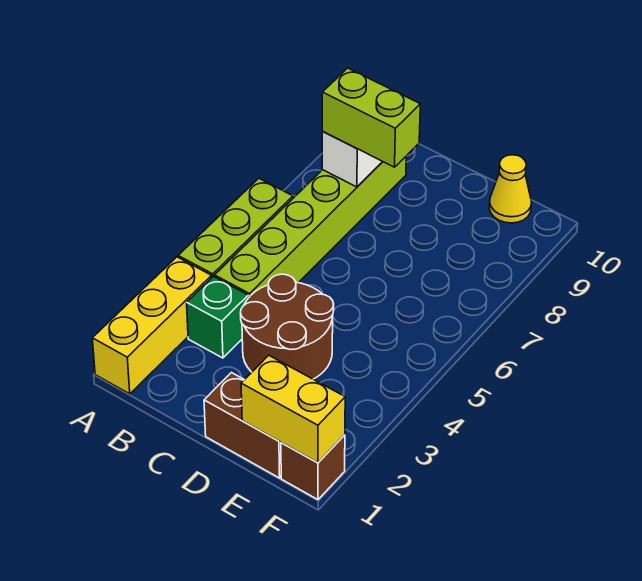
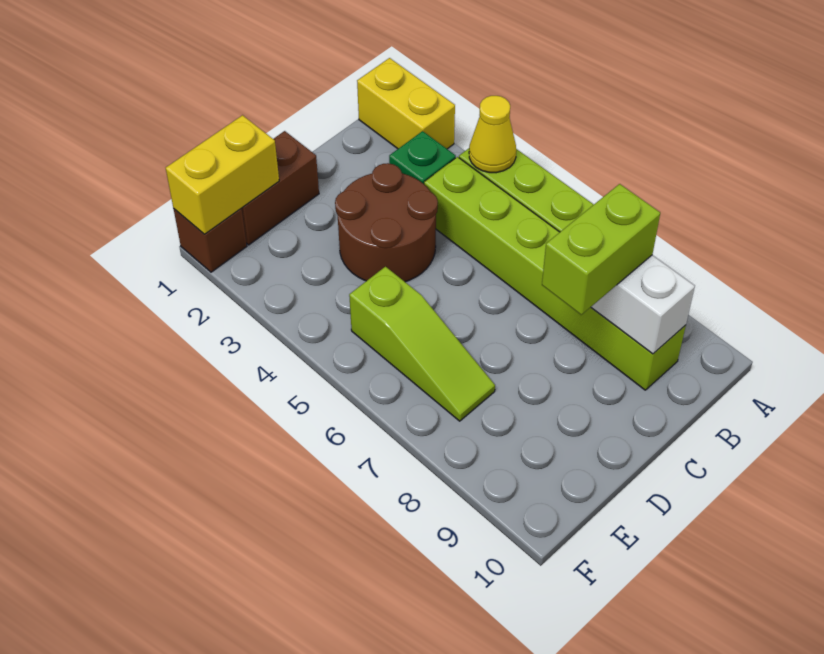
yellow 1x3 brick [92,257,212,394] -> yellow 1x2 brick [357,58,455,149]
none -> lime 1x3 slope [349,267,495,421]
yellow 1x1 cone [489,155,532,223] -> yellow 1x1 cone moved to [469,96,516,173]

